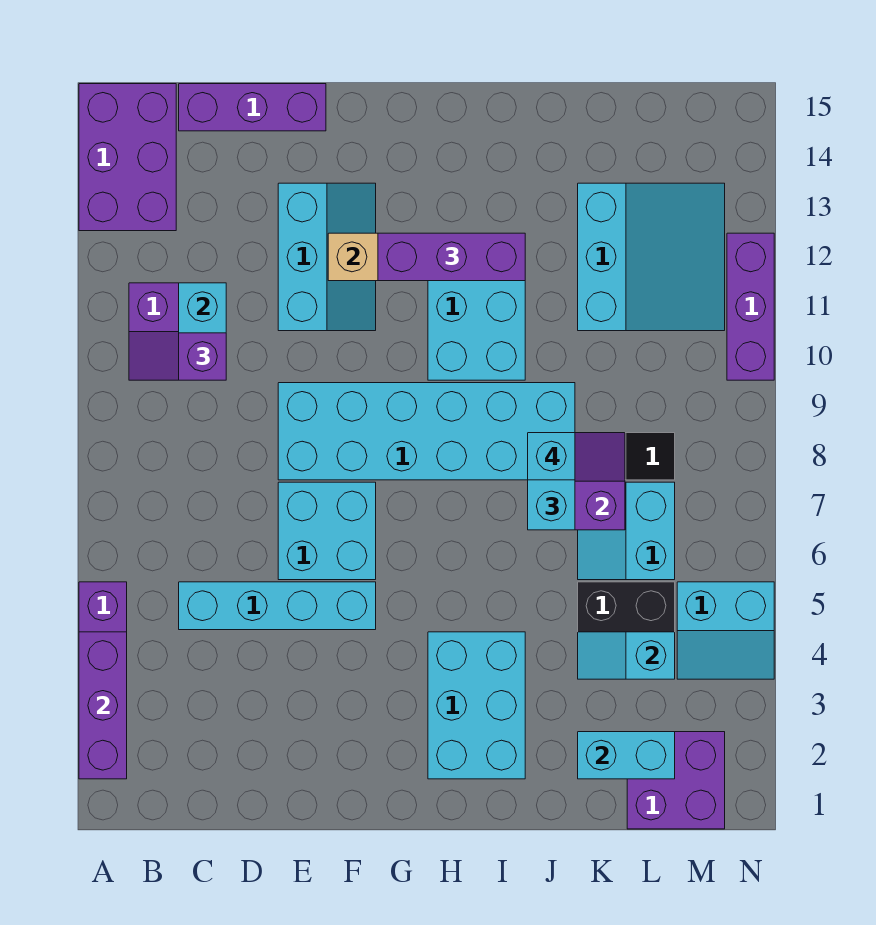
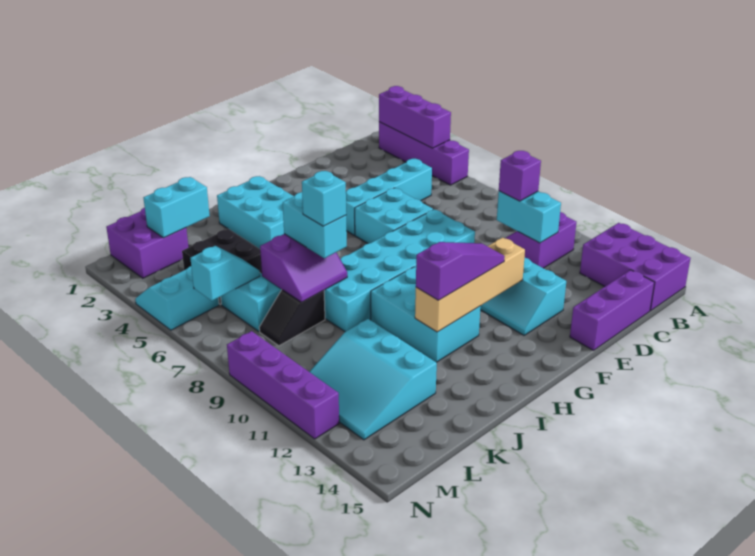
purple 1x3 brick [378,233,525,281] -> purple 1x3 slope [416,242,505,300]
cyan 1x2 slope [578,632,675,679] -> cyan 1x2 slope moved to [190,246,260,301]
purple 1x3 brick [727,233,774,380] -> purple 1x4 brick [227,331,339,439]

